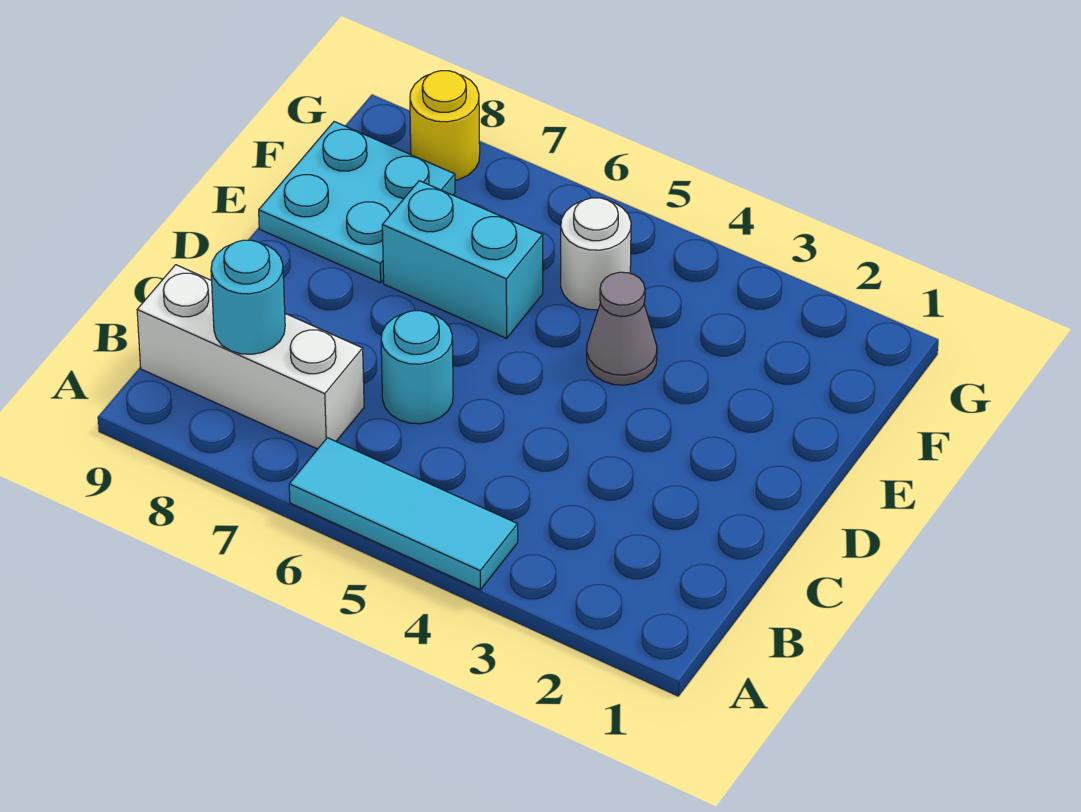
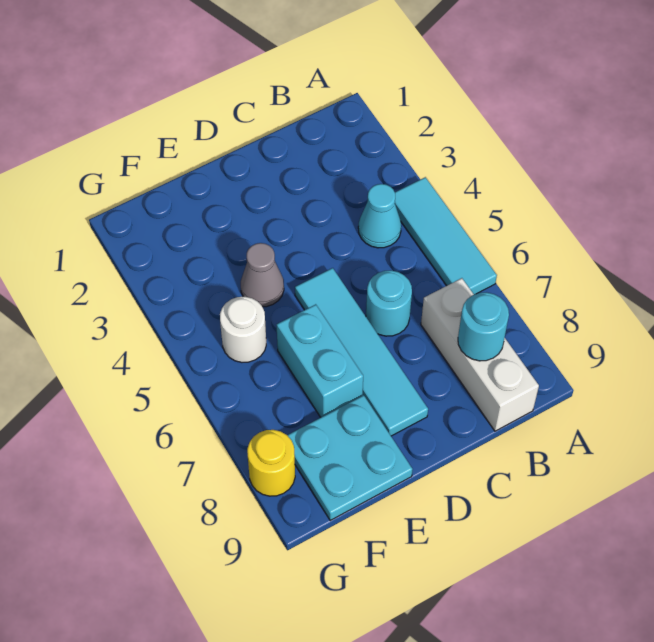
none -> cyan 1x1 cone [358,184,401,248]
none -> cyan 1x4 tile [295,268,428,436]

